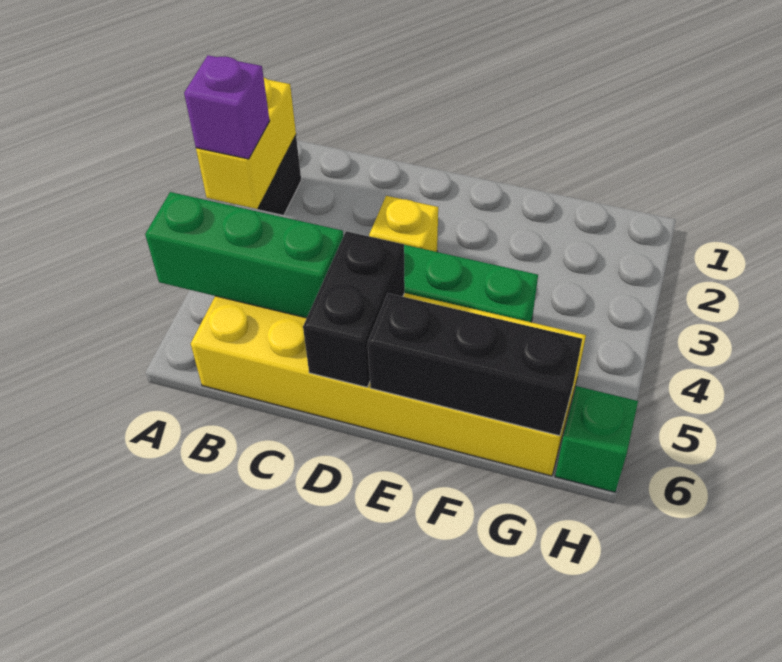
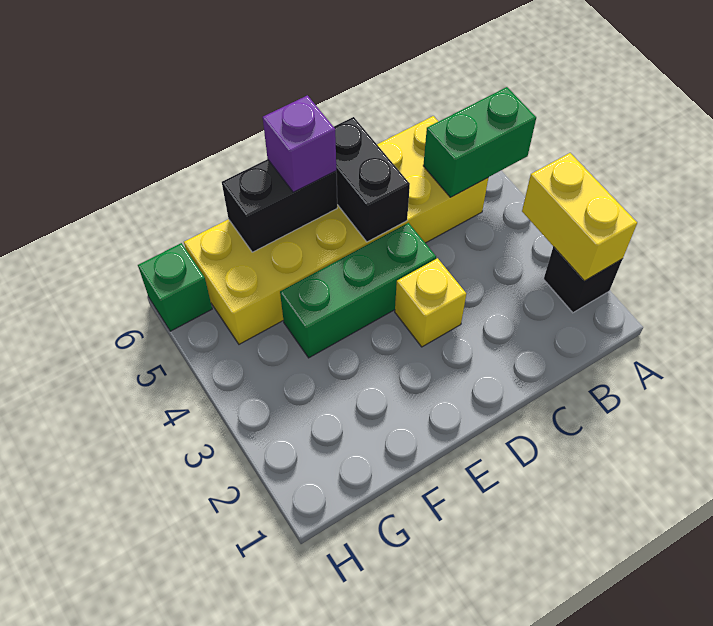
purple 1x1 brick [184,55,270,159] -> purple 1x1 brick moved to [263,95,336,192]
green 1x3 brick [145,192,343,318] -> green 1x2 brick [423,87,536,197]
black 1x3 brick [368,293,582,436] -> black 1x2 brick [222,159,337,252]

